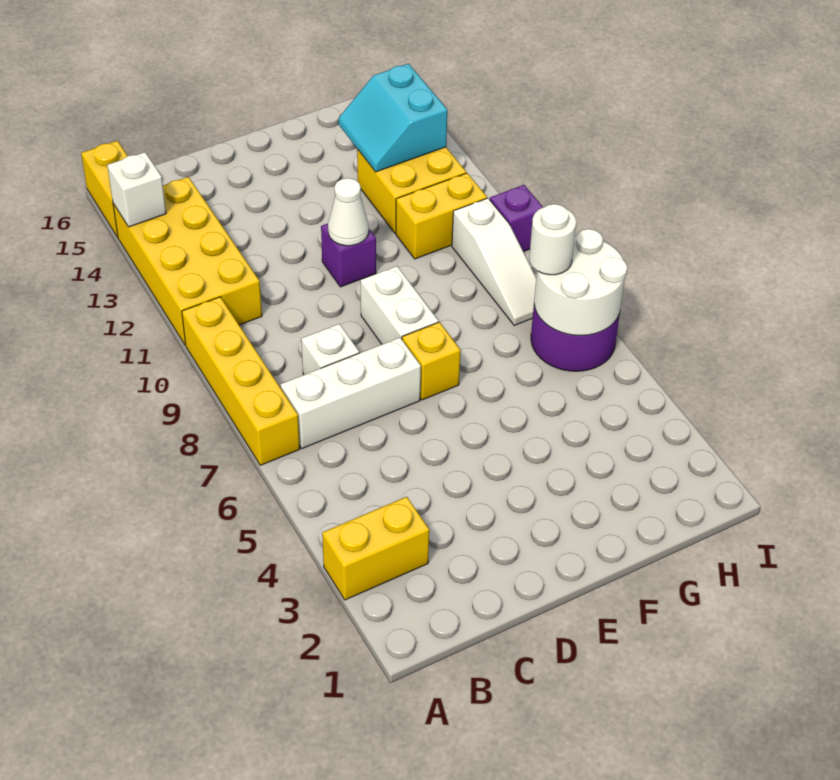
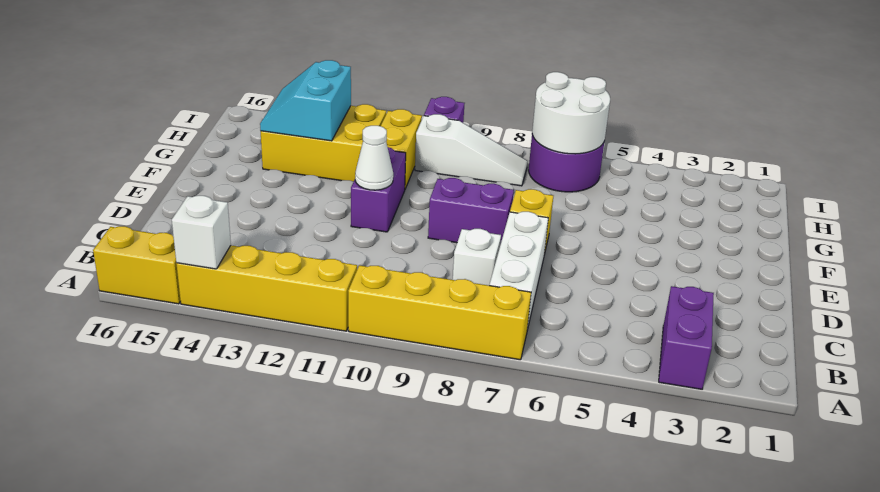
yellow 1x2 brick [322,497,429,600] -> purple 1x2 brick [659,286,714,389]
yellow 2x4 brick [113,177,262,345] -> yellow 1x4 brick [176,245,357,331]
white 1x2 brick [360,266,438,344] -> purple 1x2 brick [428,178,514,245]
purple 1x1 brick [321,224,376,287] -> purple 1x2 brick [351,147,406,232]
yellow 2x2 brick [357,147,466,233] -> yellow 2x3 brick [261,104,386,182]
cyan 2x2 slope [339,64,447,172] -> cyan 2x2 slope turned to [260,60,351,141]
white 1x1 round brick [529,204,576,275] -> none

